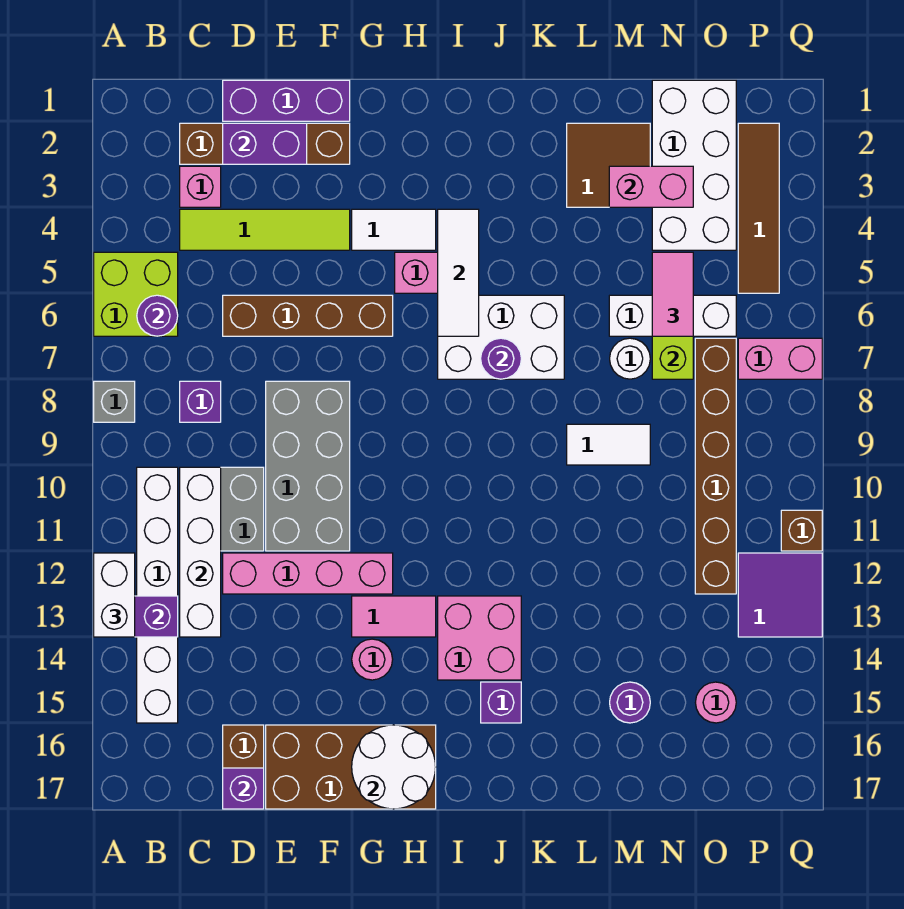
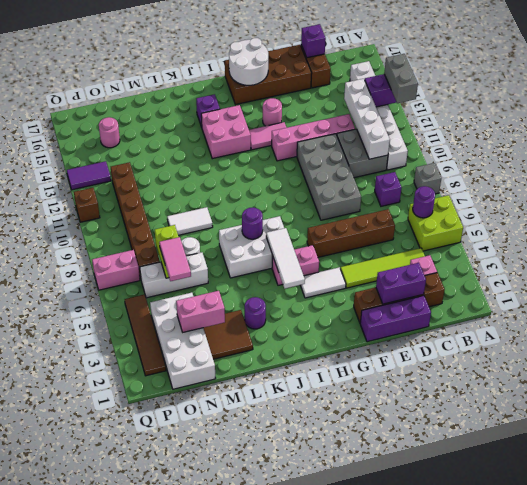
white 1x2 brick [94,553,135,637] -> grey 1x2 brick [384,54,418,103]
purple 1x1 round brick [610,682,650,723] -> purple 1x1 round brick moved to [245,297,266,329]
purple 2x2 tile [738,553,822,637] -> purple 1x2 tile [67,161,111,190]

